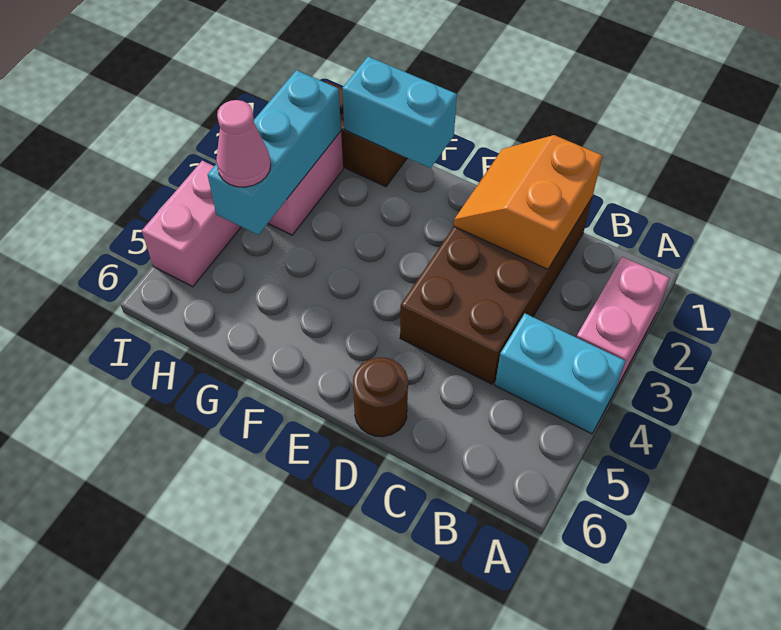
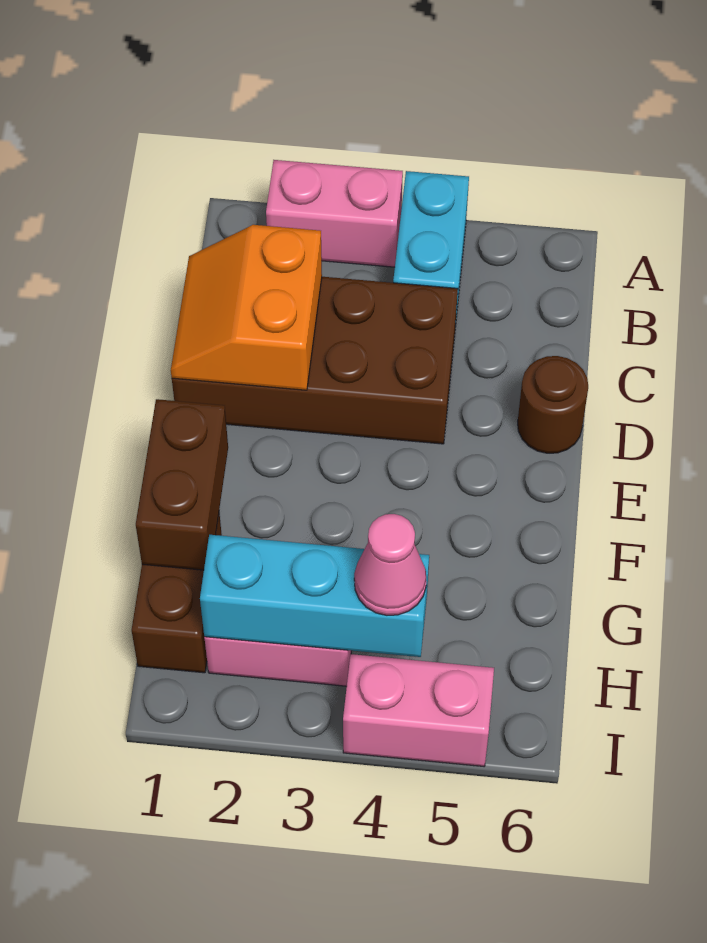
orange 2x2 slope [454,135,602,269] -> orange 2x2 slope turned to [171,225,322,390]
cyan 1x2 brick [342,57,457,168] -> brown 1x2 brick [136,399,228,570]

